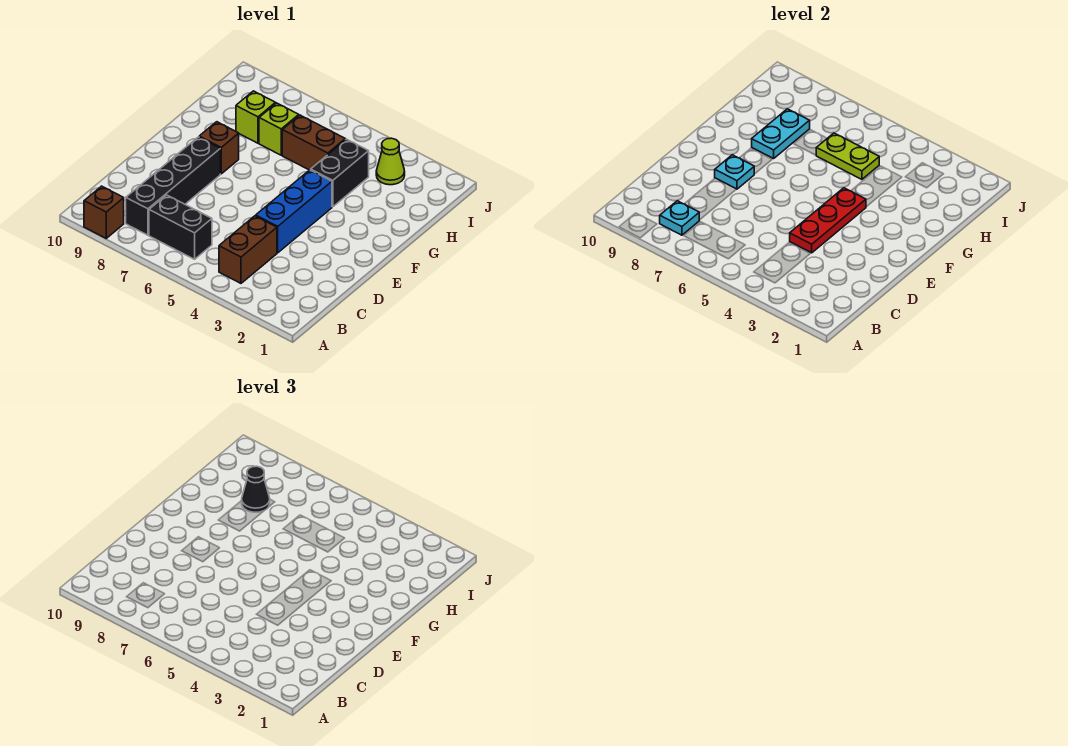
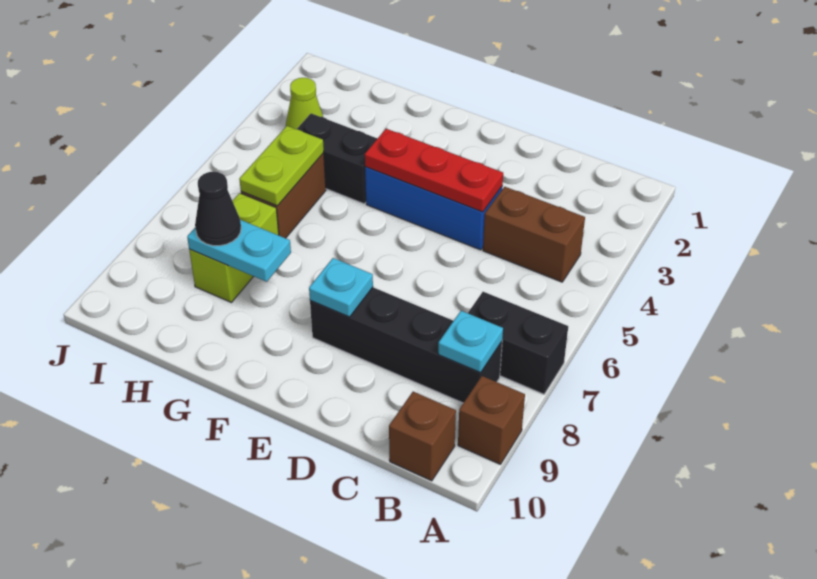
black 1x2 brick [149,195,212,259] -> black 1x2 brick turned to [468,292,568,394]
brown 1x1 brick [199,122,239,174] -> brown 1x1 brick moved to [389,392,456,481]

